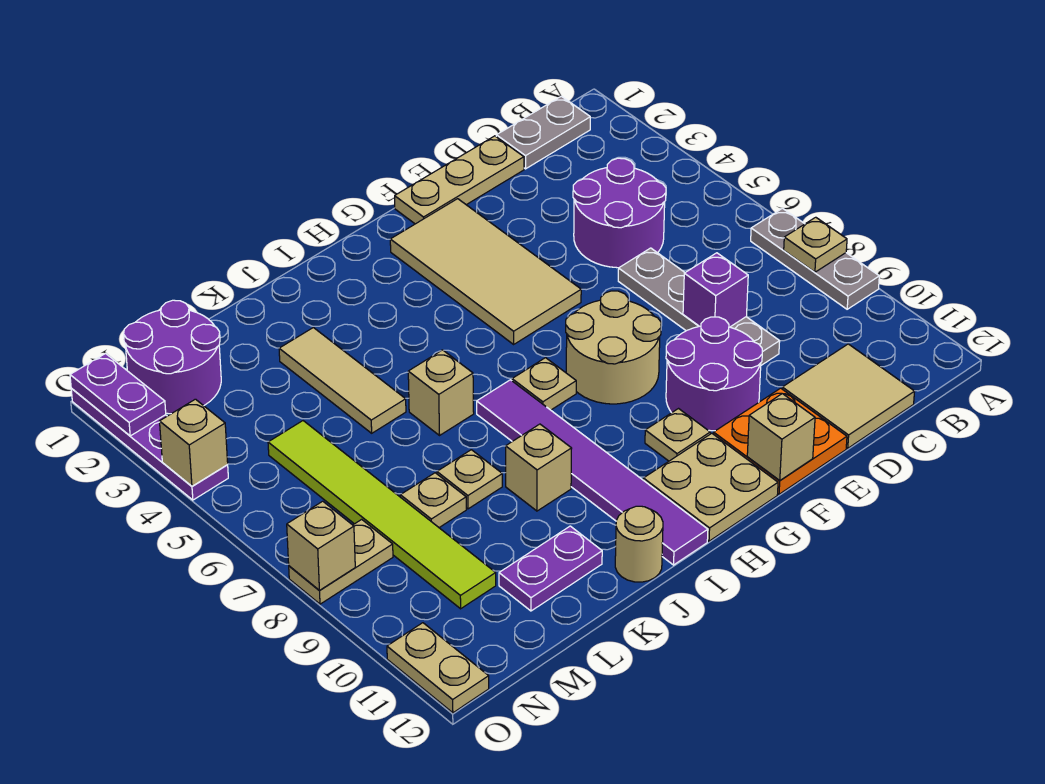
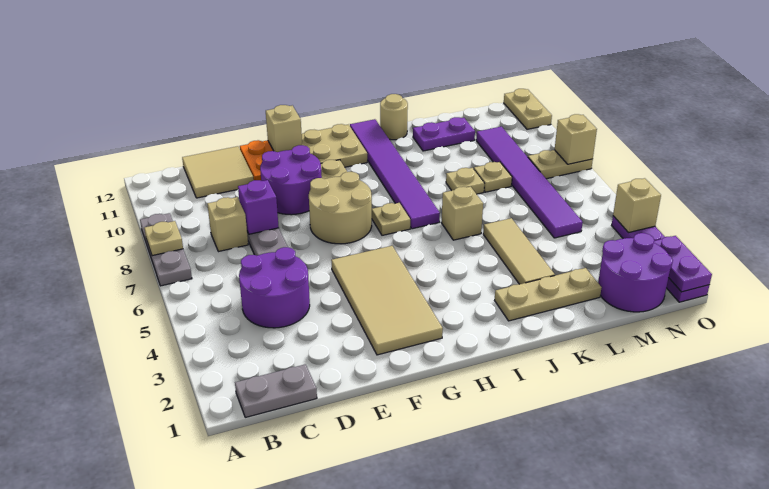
tan 1x3 plate [395,136,524,224] -> tan 1x3 plate moved to [495,268,602,321]
tan 1x1 brick [506,424,572,511] -> tan 1x1 brick moved to [207,197,248,252]
lime 1x6 tile [268,421,496,609] -> purple 1x6 tile [476,127,583,238]

